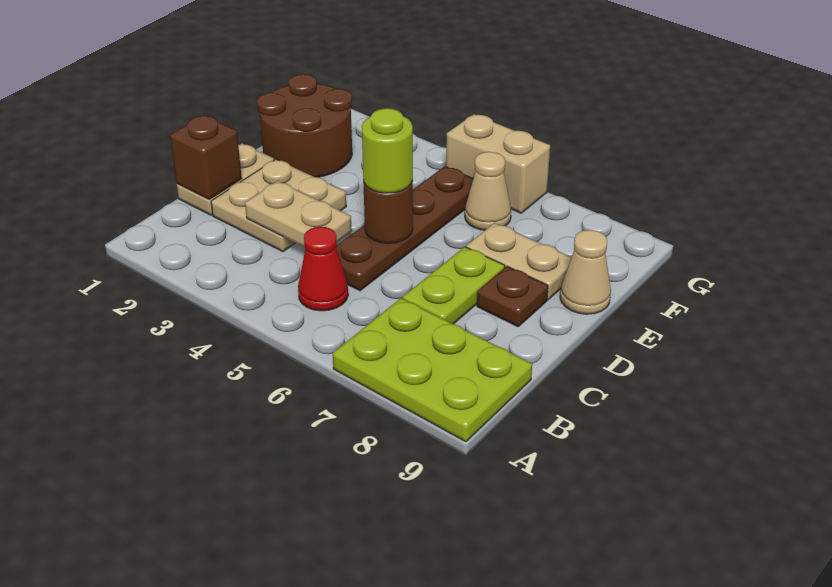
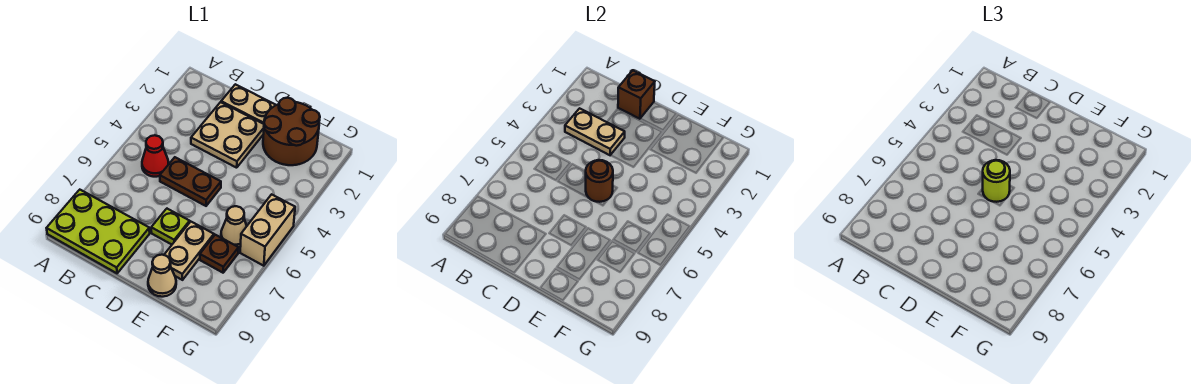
lime 2x3 plate [333,298,532,442] -> lime 2x3 plate turned to [47,190,150,273]
tan 1x2 plate [245,181,352,247] -> tan 1x2 plate turned to [565,108,625,155]
brown 1x4 plate [336,166,473,291] -> brown 1x2 plate [160,157,221,206]
lime 1x2 plate [402,247,505,324] -> lime 1x1 plate [151,209,190,245]
brown 1x1 plate [477,266,548,326] -> brown 1x1 plate moved to [200,235,239,273]

